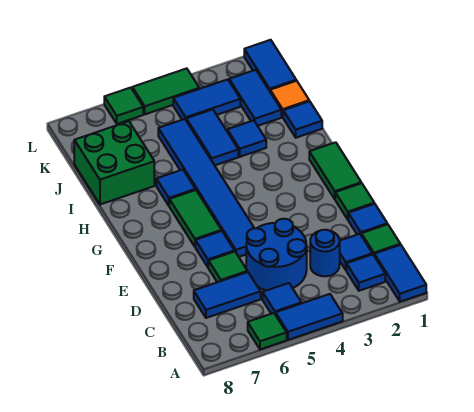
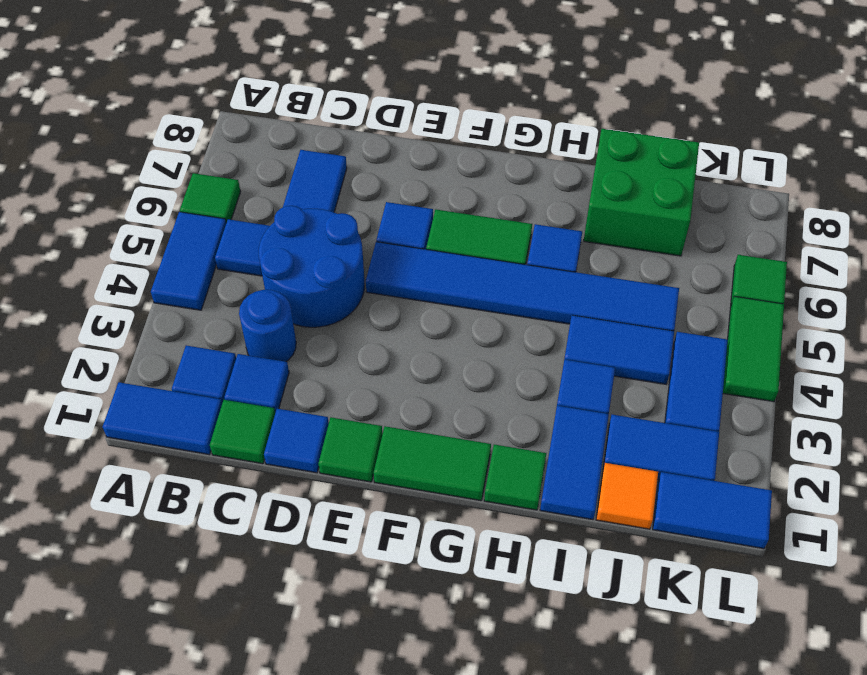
green 1x1 tile [208,251,248,282] -> green 1x1 tile moved to [484,444,546,510]
blue 1x1 tile [283,101,322,138] -> blue 1x2 tile [540,406,609,520]

